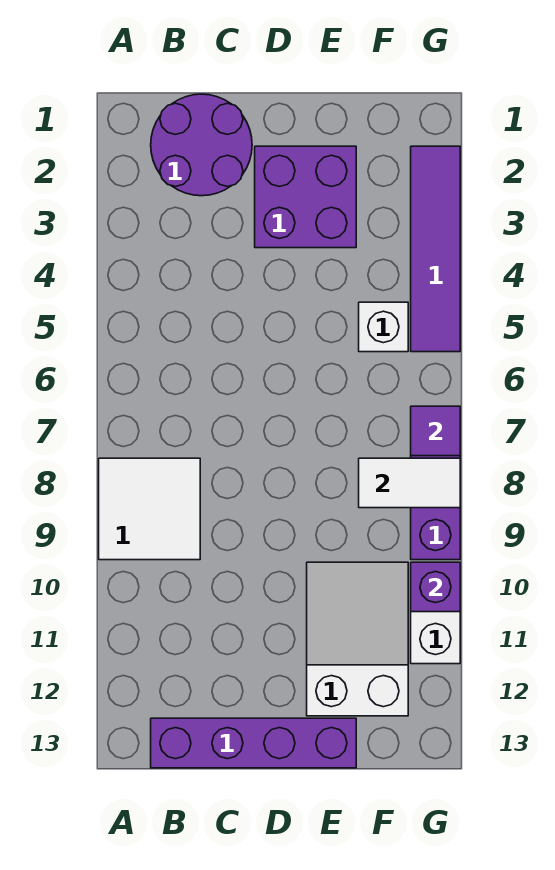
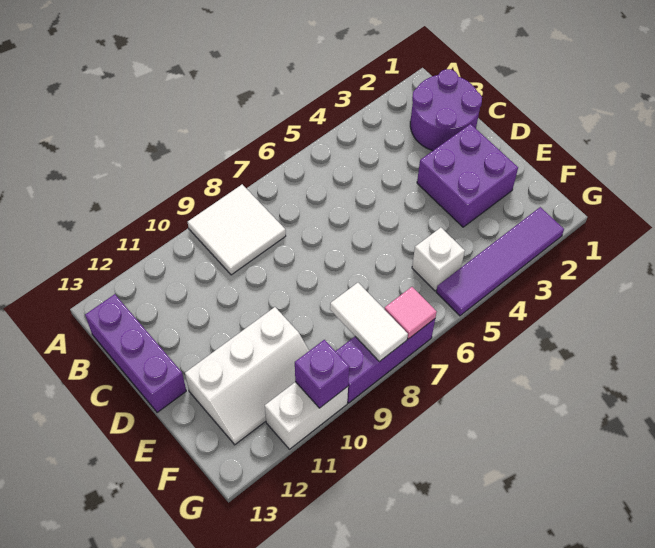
purple 1x4 brick [151,718,356,768] -> purple 1x3 brick [85,294,186,413]
white 2x3 slope [307,562,408,716] -> white 2x3 slope turned to [185,307,309,445]
purple 1x1 tile [411,406,460,456] -> pink 1x1 tile [384,287,436,339]

